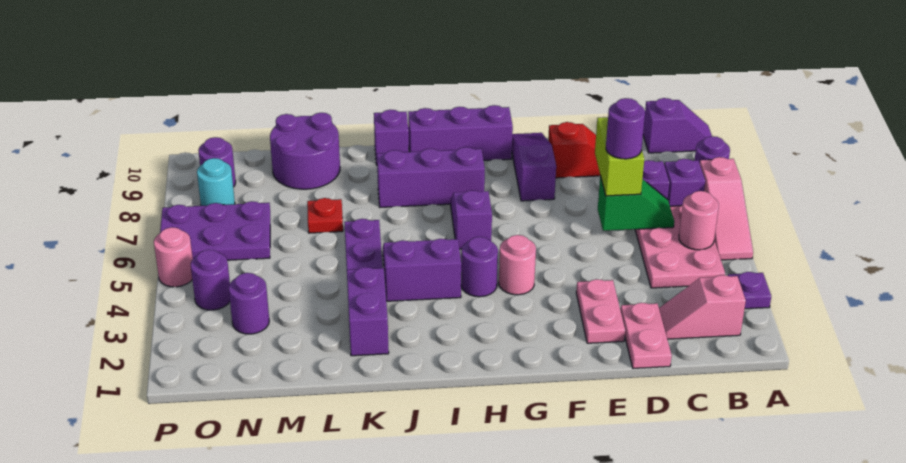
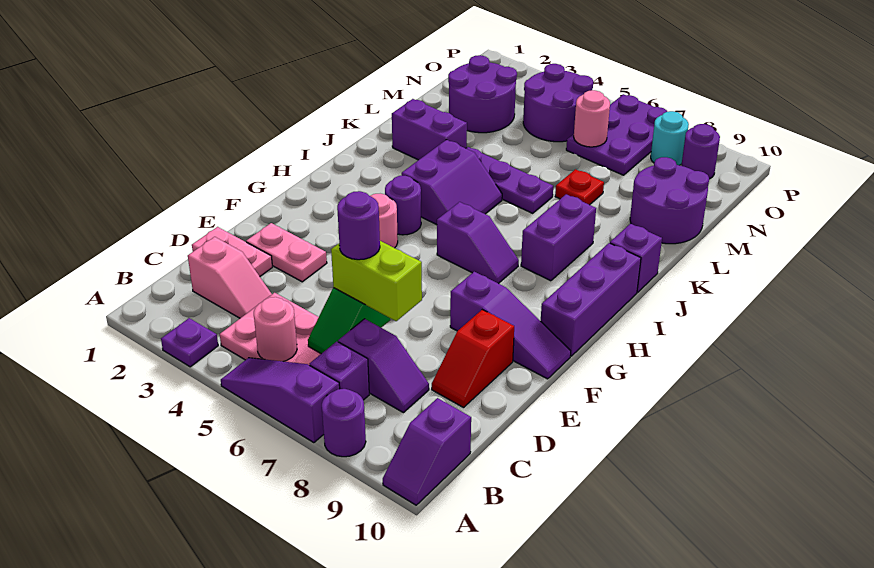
pink 1x3 slope [700,157,753,260] -> purple 1x3 slope [221,358,340,443]
pink 1x2 slope [659,275,746,339] -> pink 1x2 slope turned to [188,237,272,318]
purple 1x3 brick [377,147,485,207] -> purple 1x2 brick [521,194,596,281]
purple 1x1 round brick [229,273,269,334] -> purple 2x2 round brick [448,55,517,133]
purple 1x1 round brick [190,250,230,310] -> purple 2x2 round brick [523,64,593,142]
pink 1x1 round brick [154,227,193,287] -> pink 1x1 round brick moved to [574,90,610,147]

